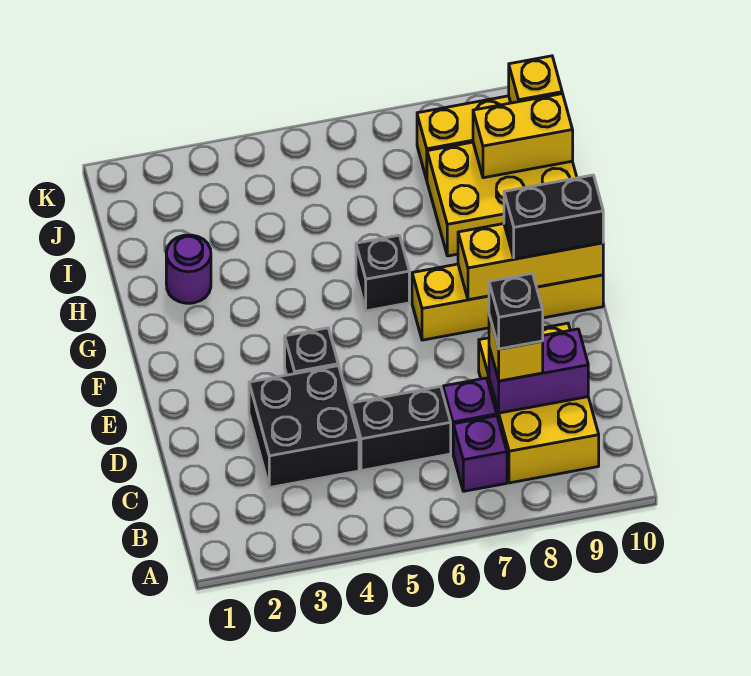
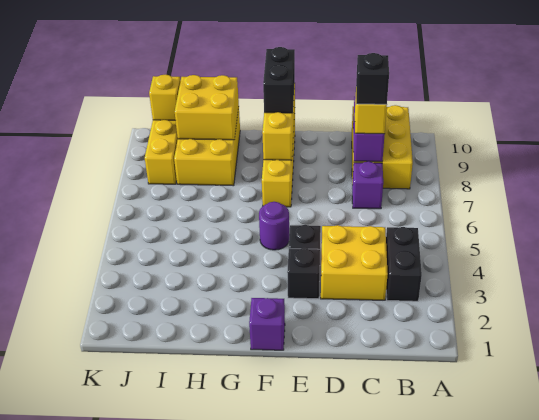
purple 1x1 brick [453,416,507,491] -> purple 1x1 brick moved to [249,298,285,350]
yellow 2x3 brick [479,323,599,483] -> yellow 2x3 brick turned to [352,105,413,189]
black 2x2 brick [249,366,359,488] -> yellow 2x2 brick [321,225,388,300]
black 1x2 brick [351,386,451,471] -> black 1x2 brick moved to [386,227,422,301]
black 1x1 brick [356,235,409,311] -> black 1x1 brick moved to [287,248,320,299]
purple 1x1 round brick [166,235,211,303] -> purple 1x1 round brick moved to [259,202,289,250]
yellow 1x2 brick [473,94,573,178] -> yellow 2x2 brick [175,75,239,140]

